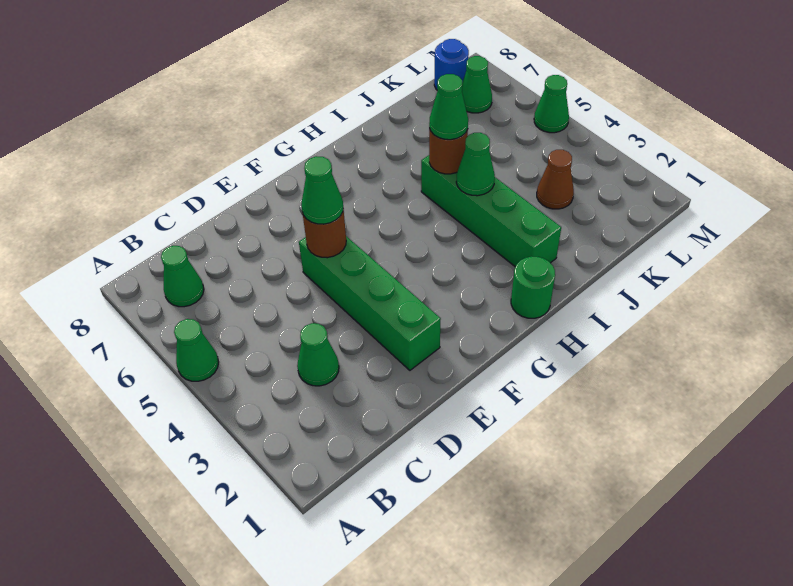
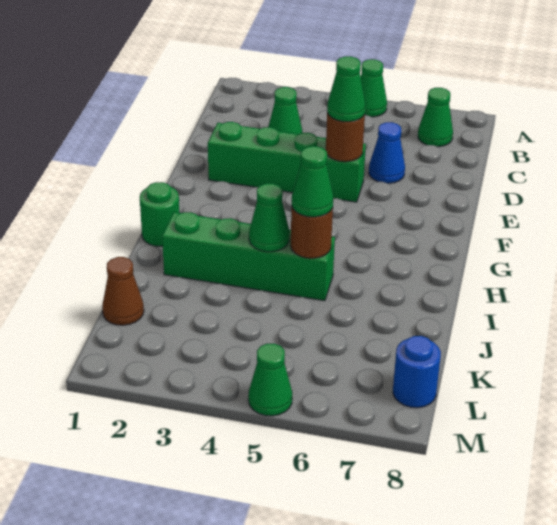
none -> blue 1x1 cone [369,122,405,183]
brown 1x1 cone [537,150,574,209] -> brown 1x1 cone moved to [102,257,144,325]
green 1x1 cone [462,56,492,113] -> none

